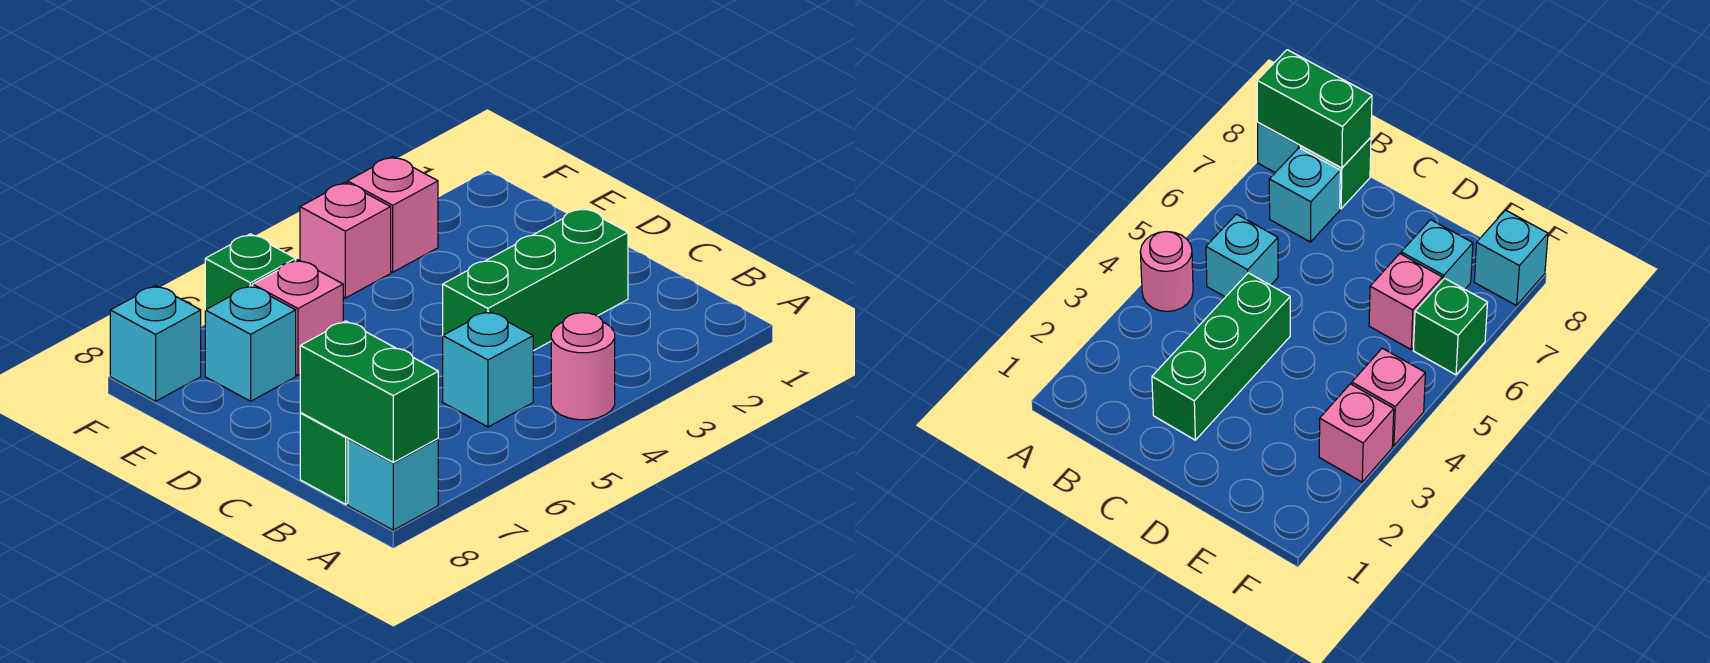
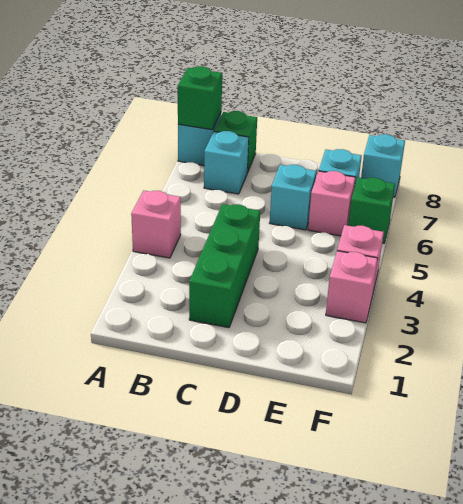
pink 1x1 round brick [551,313,615,420] -> pink 1x1 brick [131,190,181,258]
green 1x2 brick [300,321,438,462] -> green 1x1 brick [178,66,222,130]
cyan 1x1 brick [443,311,533,427] -> cyan 1x1 brick moved to [270,165,316,230]

